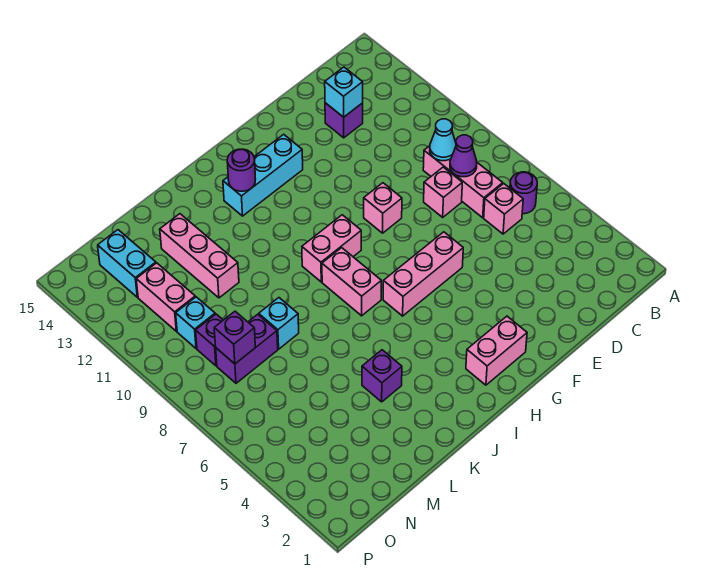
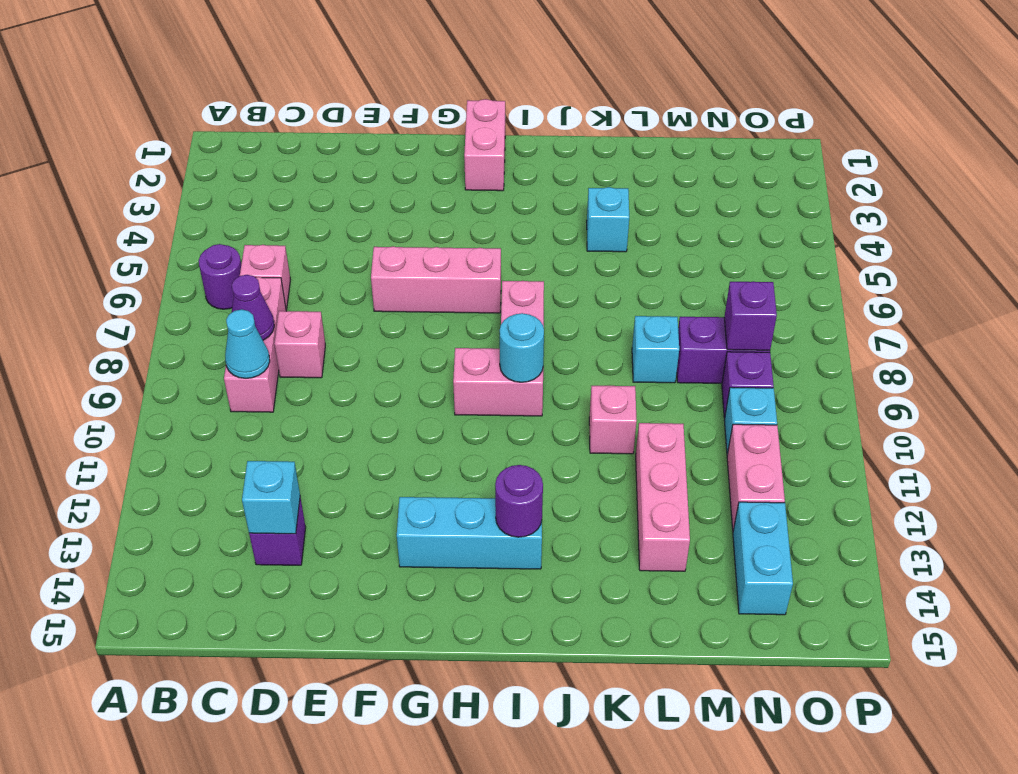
pink 1x1 brick [364,183,402,233] -> pink 1x1 brick moved to [589,386,637,454]
pink 1x2 brick [466,316,527,385] -> pink 1x2 brick turned to [464,99,505,191]
none -> cyan 1x1 round brick [500,313,544,382]
purple 1x1 brick [362,350,402,402] -> cyan 1x1 brick [587,187,629,252]

